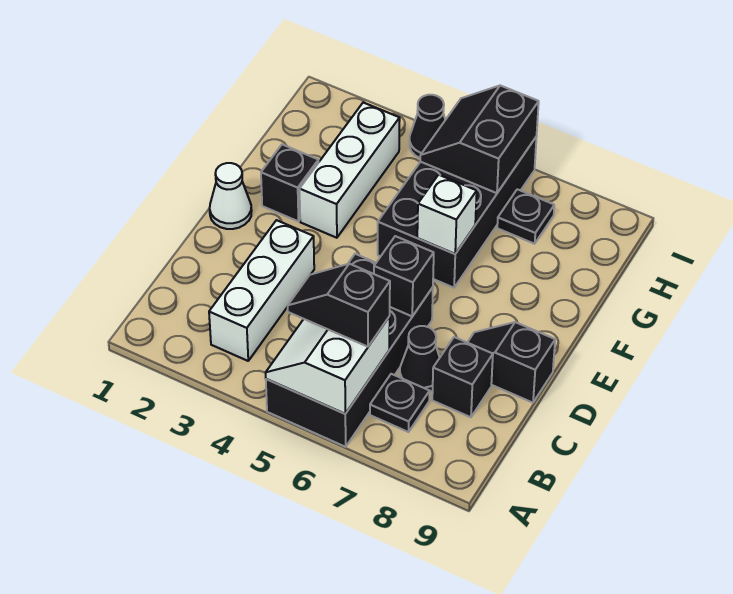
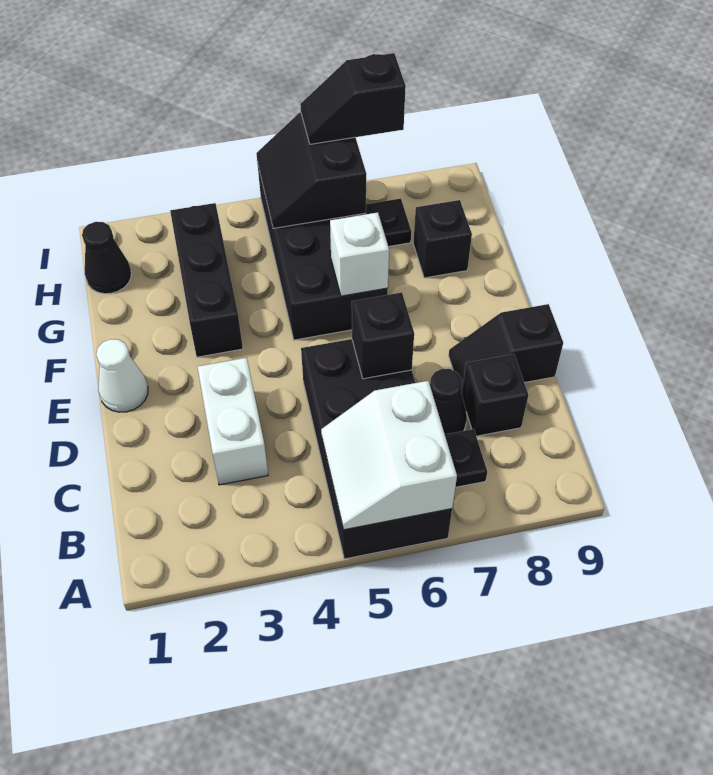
white 1x3 brick [209,220,314,361] -> white 1x2 brick [198,358,268,485]
black 1x2 slope [288,264,390,347] -> black 1x2 slope moved to [300,53,406,144]
black 1x1 brick [261,145,319,221] -> black 1x1 brick moved to [413,200,472,278]
white 1x3 brick [300,103,400,238] -> black 1x3 brick [170,203,243,357]
black 1x1 cone [409,95,445,158] -> black 1x1 cone moved to [82,222,131,294]

